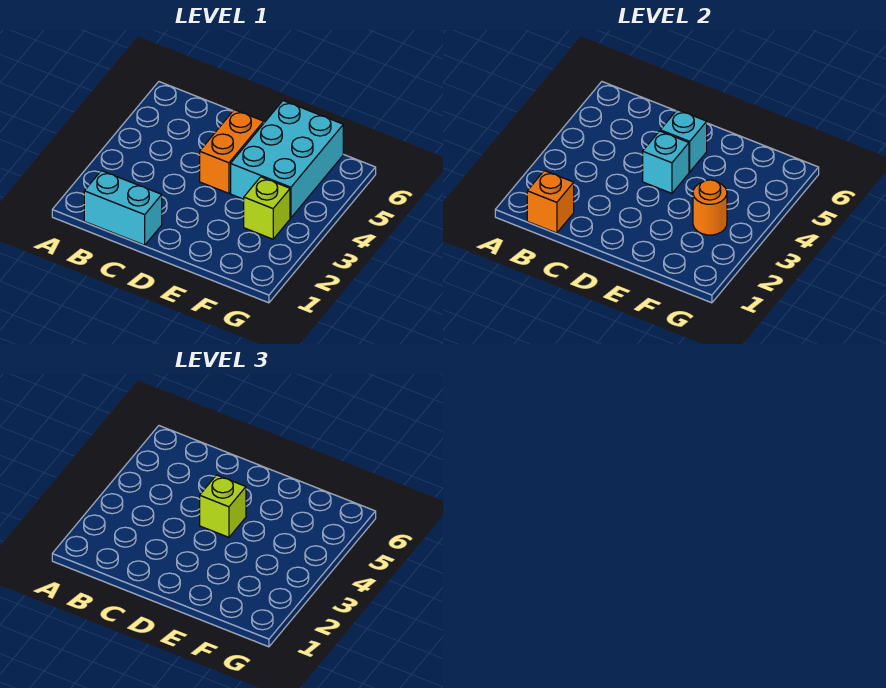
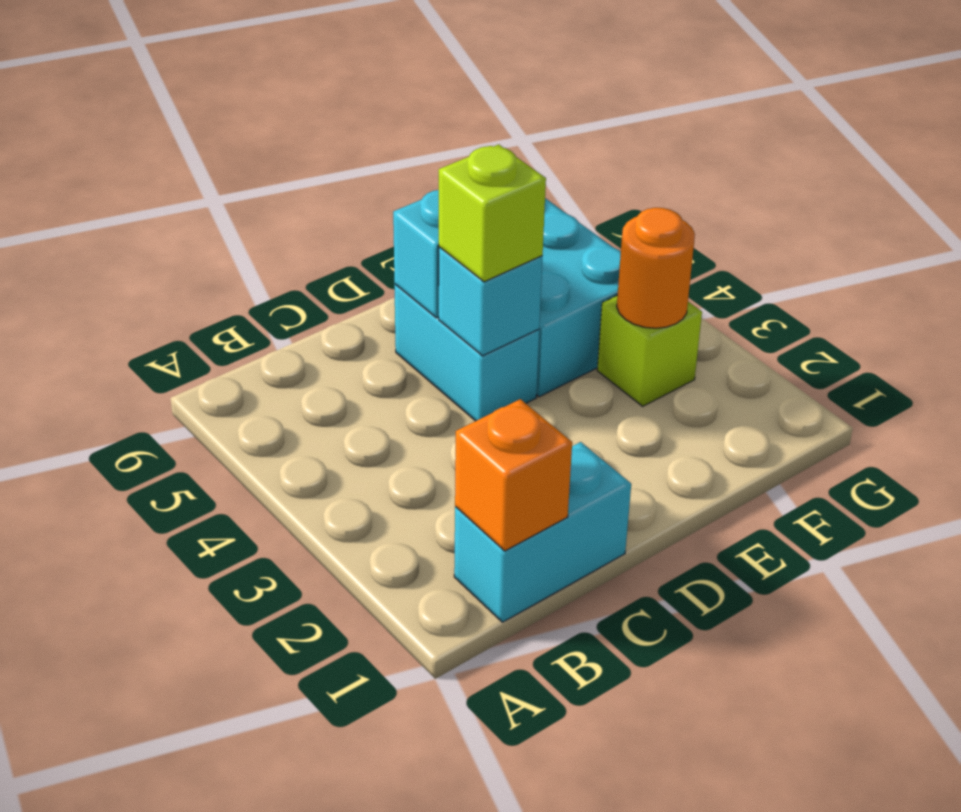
orange 1x2 brick [200,110,264,193] -> cyan 1x2 brick [394,284,539,421]

